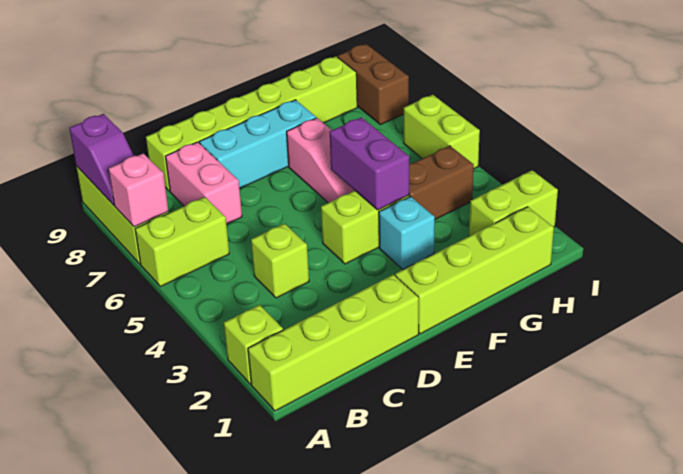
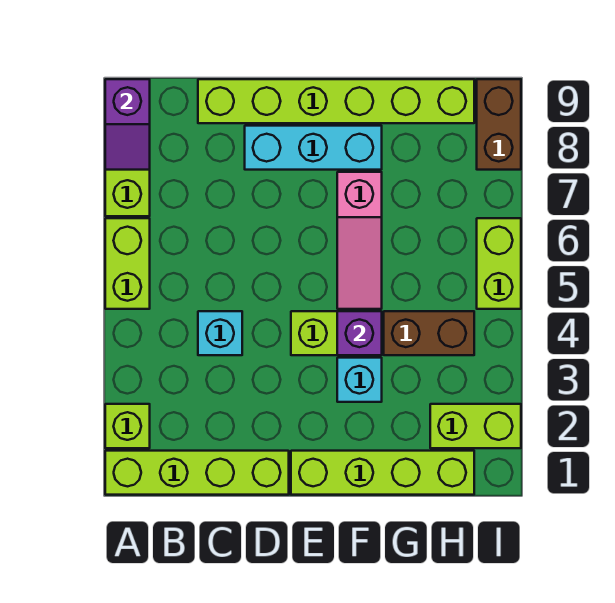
lime 1x2 brick [135,197,229,287] -> lime 1x2 brick turned to [105,218,150,309]
pink 1x1 brick [109,153,168,227] -> none
lime 1x1 brick [251,224,309,298] -> cyan 1x1 brick [198,311,242,355]
pink 1x2 brick [166,142,242,224] -> none
purple 1x2 brick [330,117,409,210] -> purple 1x1 brick [337,311,382,355]

